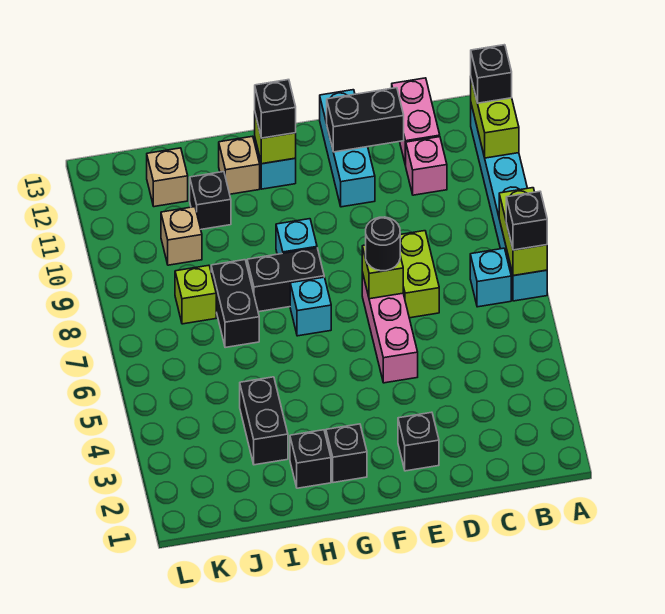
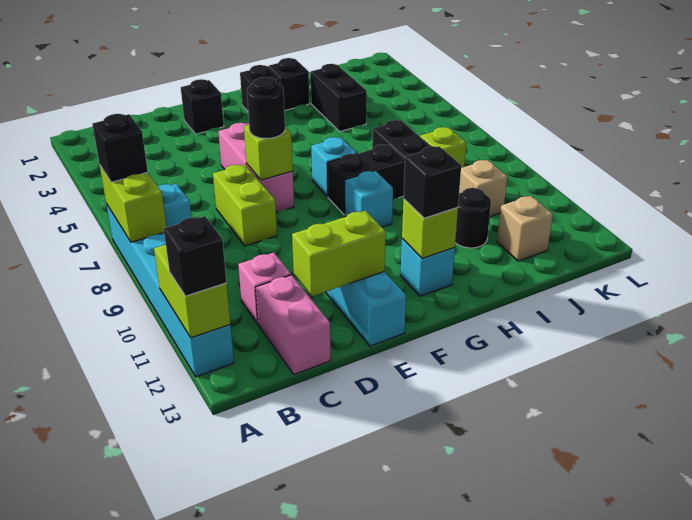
black 1x2 brick [327,88,404,152] -> lime 1x2 brick [292,211,386,296]
tan 1x1 brick [219,136,260,194] -> none
black 1x1 brick [190,172,231,229] -> black 1x1 round brick [455,188,491,248]

